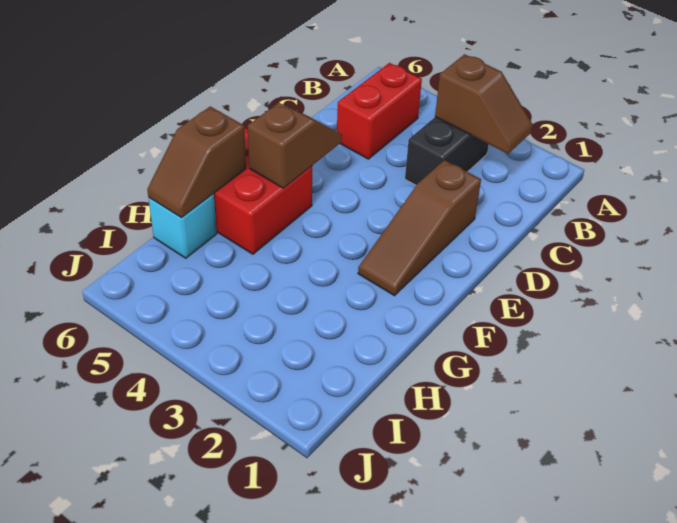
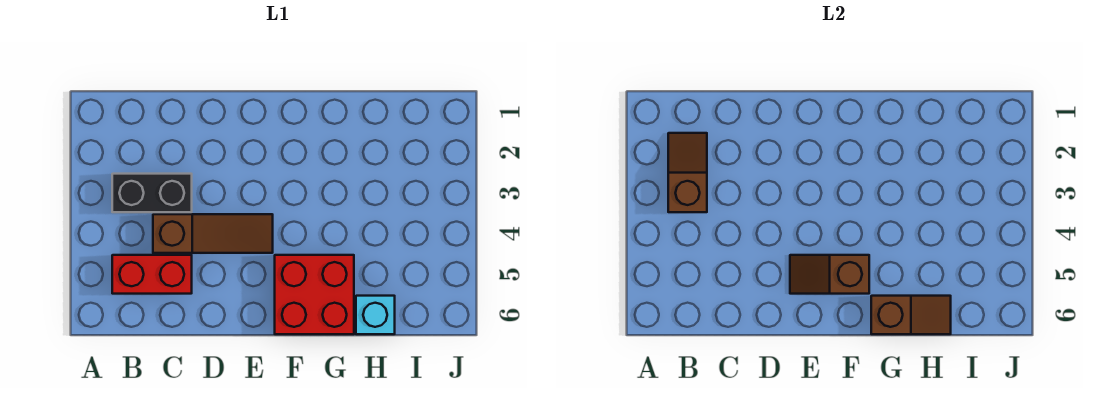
brown 1x3 slope [358,160,481,296] -> brown 1x3 slope moved to [153,214,273,253]

